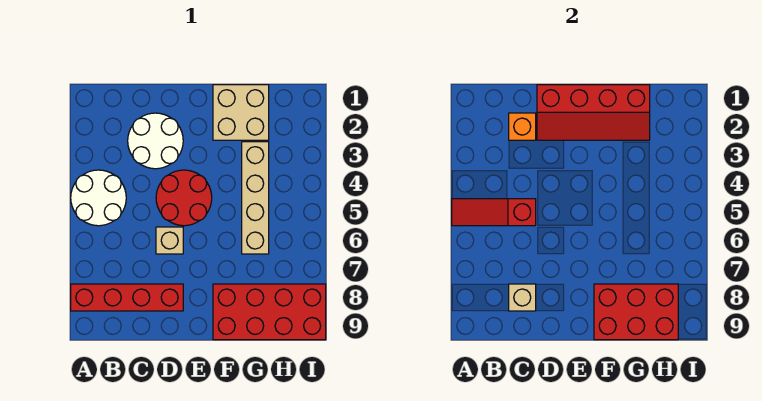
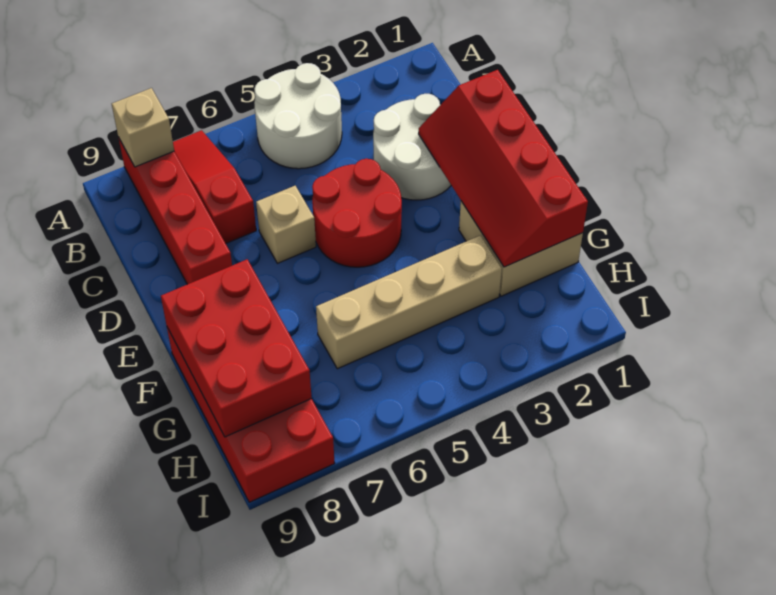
red 1x3 slope [452,199,536,226] -> red 1x3 slope moved to [173,130,256,244]
orange 1x1 brick [509,113,536,140] -> none
tan 1x1 brick [509,284,536,311] -> tan 1x1 brick moved to [112,88,174,167]

